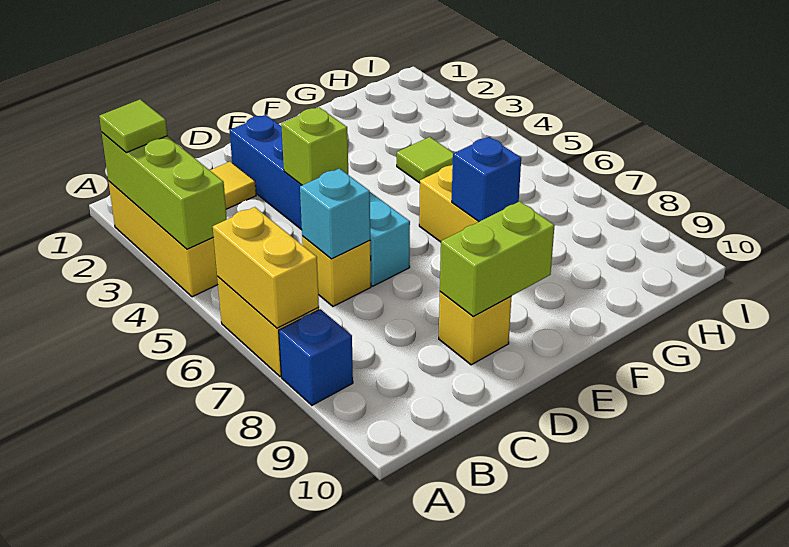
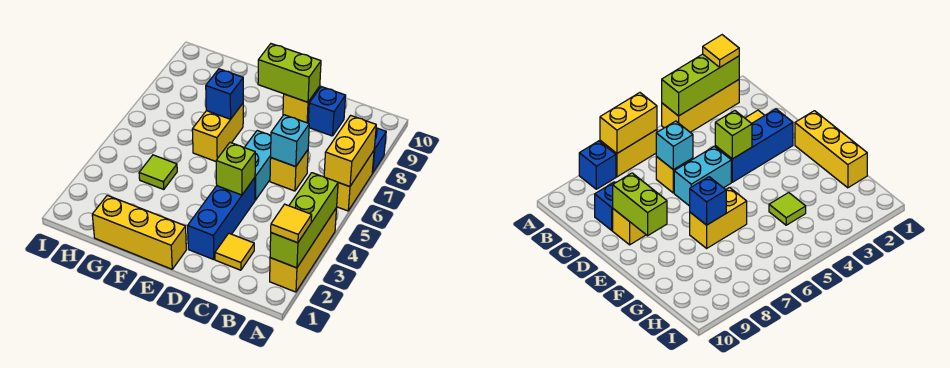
lime 1x1 tile [99,99,167,153] -> yellow 1x1 tile [271,204,312,243]
none -> blue 1x1 brick [308,87,346,136]
none -> yellow 1x3 brick [92,195,186,269]

